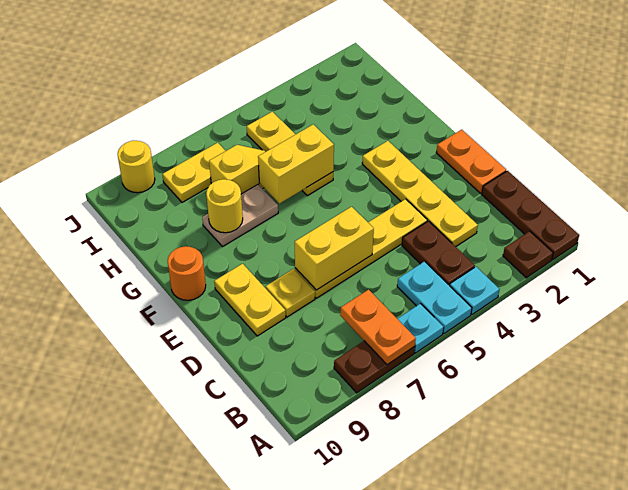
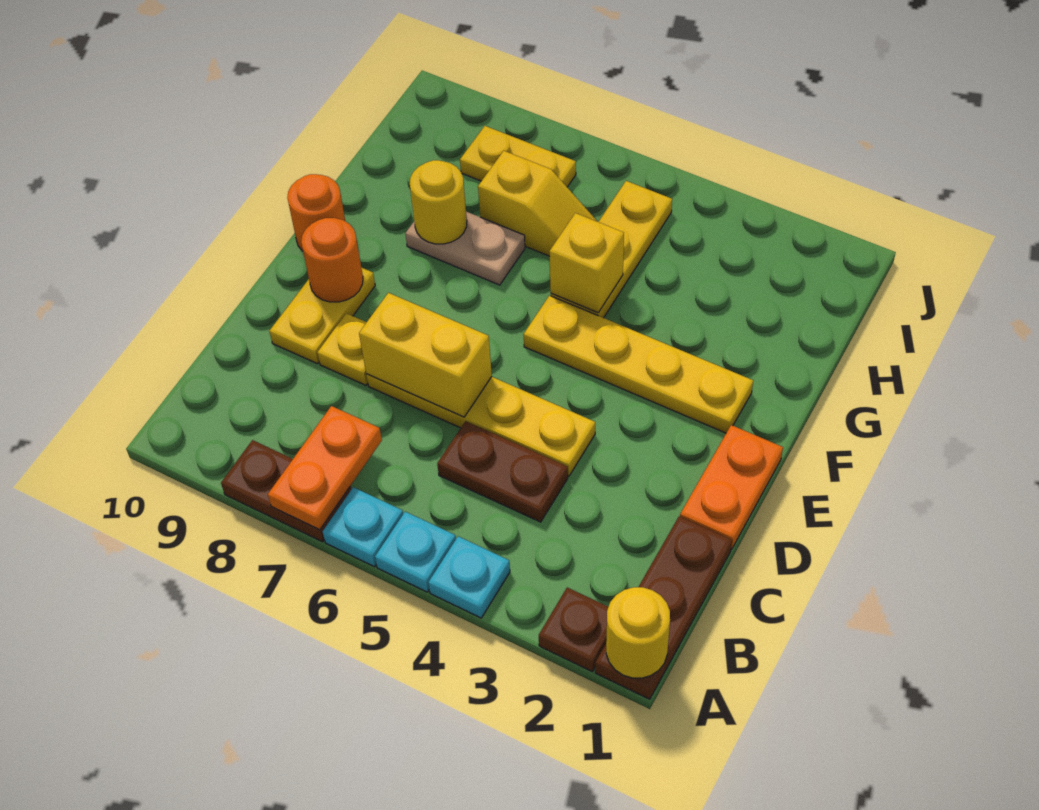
cyan 1x2 plate [397,261,472,334] -> cyan 1x1 plate [375,512,456,592]
brown 1x2 plate [402,221,475,286] -> brown 1x2 plate turned to [437,421,568,522]
yellow 1x4 plate [362,141,478,247] -> yellow 1x4 plate turned to [524,296,753,433]
none -> orange 1x1 round brick [301,218,363,302]
yellow 1x2 brick [258,124,334,203] -> yellow 1x1 brick [549,213,624,313]
yellow 1x1 round brick [118,141,155,193] -> yellow 1x1 round brick moved to [606,587,670,678]

